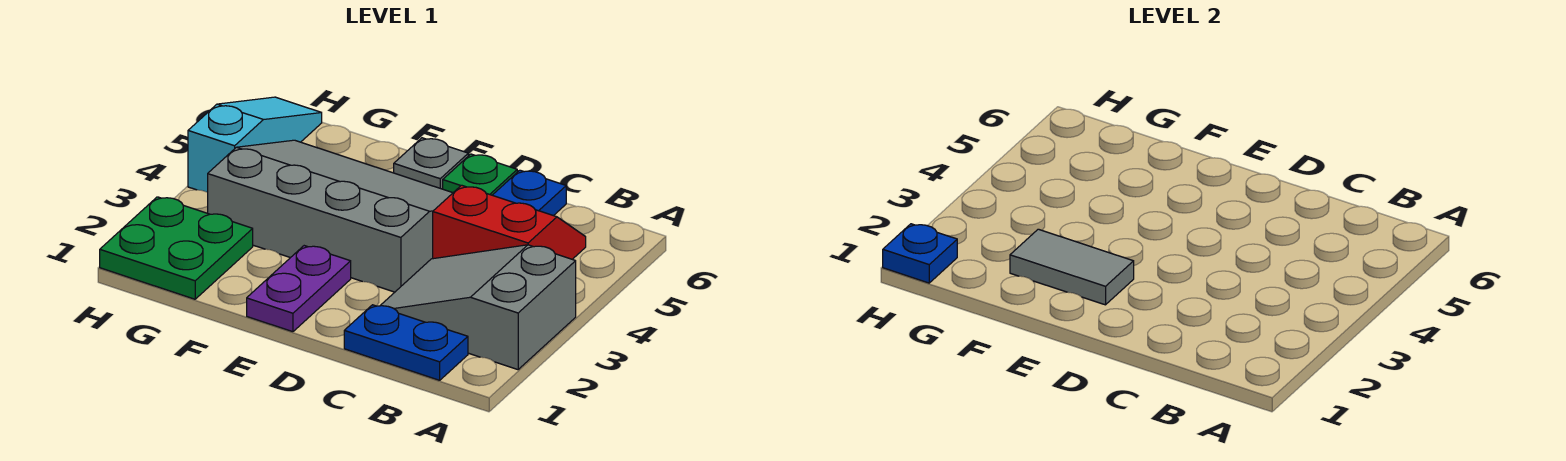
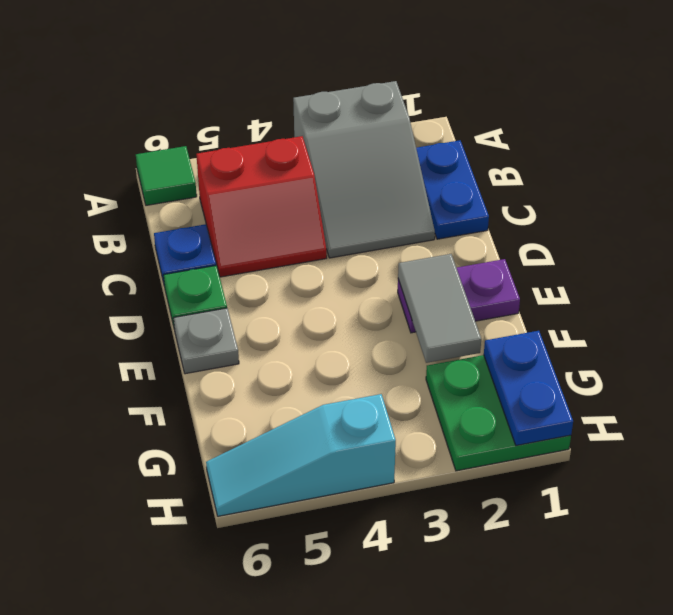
none -> green 1x1 tile [136,146,197,205]
red 2x2 slope [433,185,586,259] -> red 2x2 slope turned to [196,136,327,277]
grey 3x4 slope [208,140,452,292] -> none
blue 1x1 plate [883,224,957,283] -> blue 1x2 plate [484,331,573,446]

